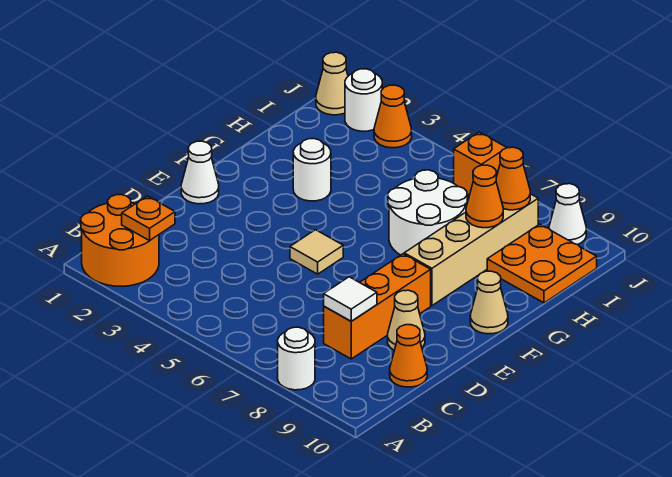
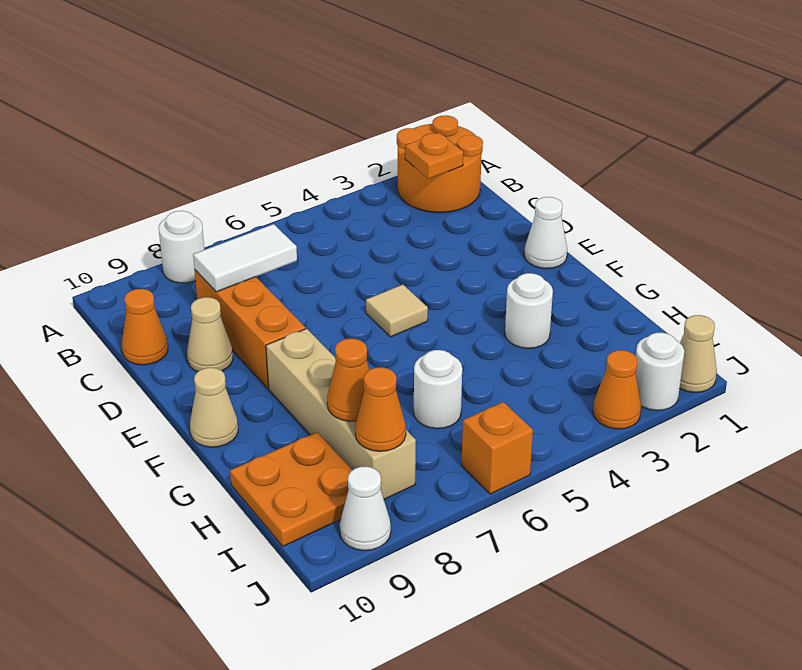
white 1x1 tile [324,277,377,321] -> white 1x2 tile [193,224,297,292]
white 2x2 round brick [388,170,467,255] -> white 1x1 round brick [414,350,462,429]

